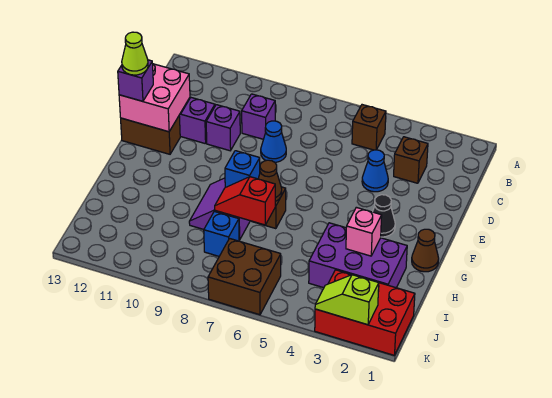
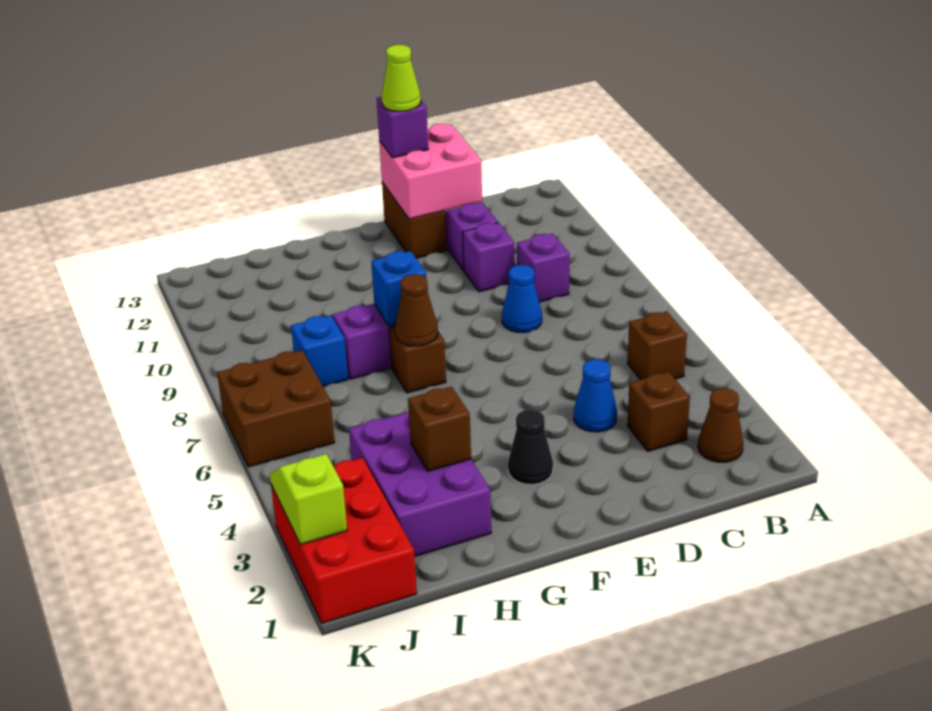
brown 1x1 cone [412,229,439,272] -> brown 1x1 cone moved to [698,388,743,462]
pink 1x1 brick [346,207,382,256] -> brown 1x1 brick [408,387,471,471]
red 1x2 slope [215,177,275,225] -> none

